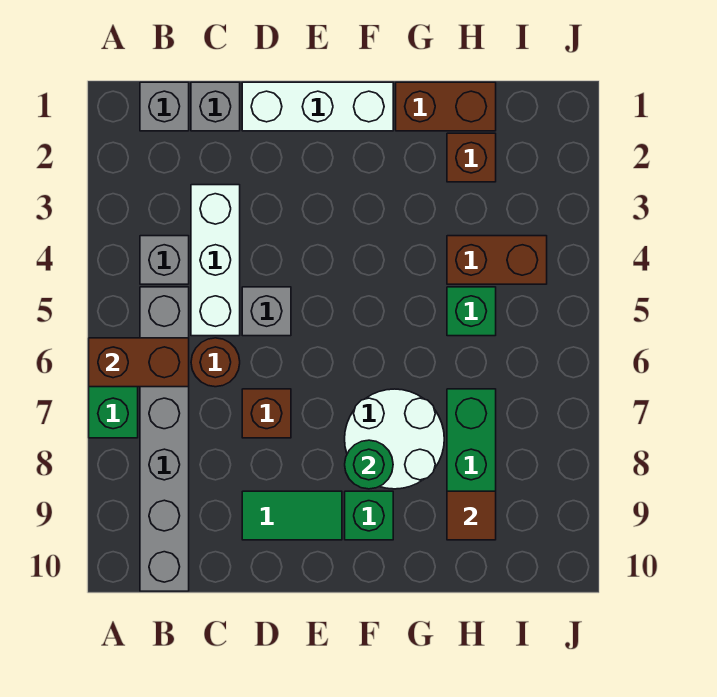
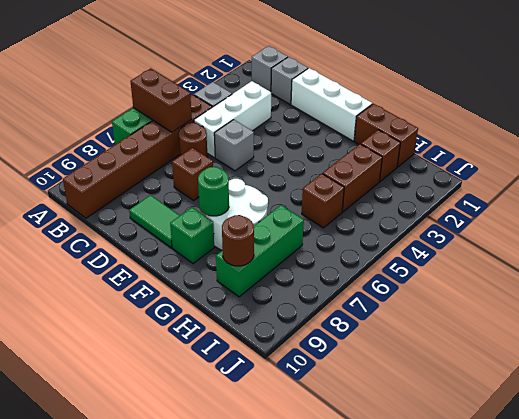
grey 1x6 brick [140,287,189,591] -> brown 1x6 brick [63,95,212,218]
brown 1x2 brick [447,236,547,284] -> brown 1x2 brick turned to [323,144,382,212]
green 1x1 brick [447,287,496,336] -> brown 1x1 brick [302,174,344,228]
brown 1x1 tile [447,491,496,540] -> brown 1x1 round brick [222,215,254,266]

